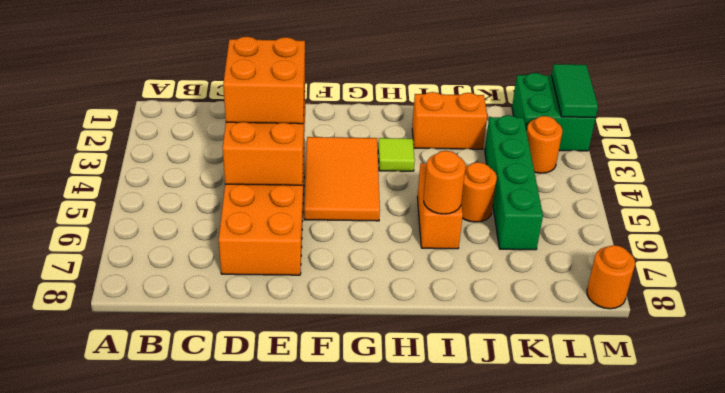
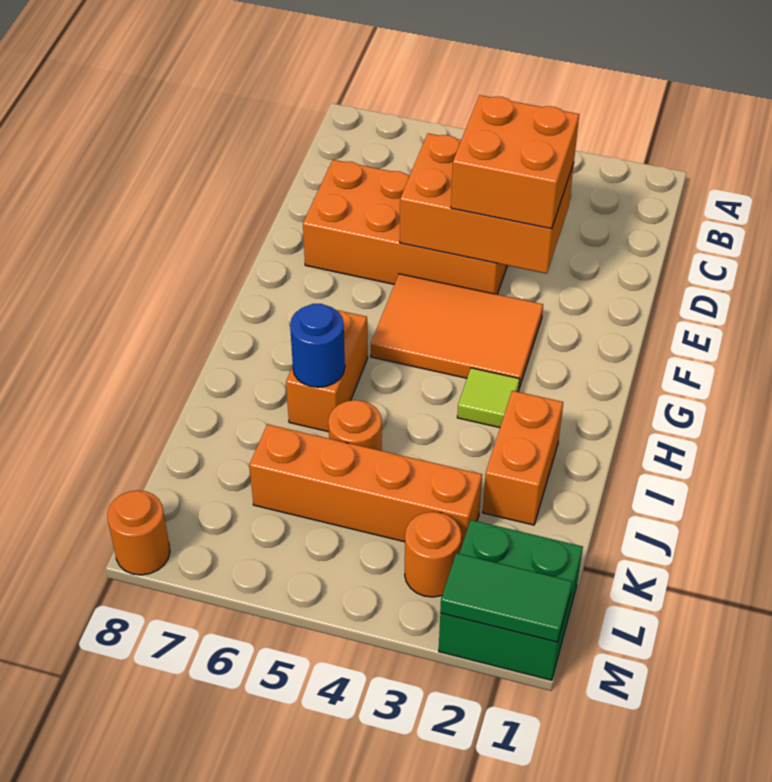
orange 1x2 brick [417,163,463,249] -> orange 1x2 brick turned to [286,310,368,432]
orange 1x1 round brick [424,151,466,214] -> blue 1x1 round brick [290,304,345,387]
green 1x4 brick [485,115,543,250] -> orange 1x4 brick [249,424,482,548]

